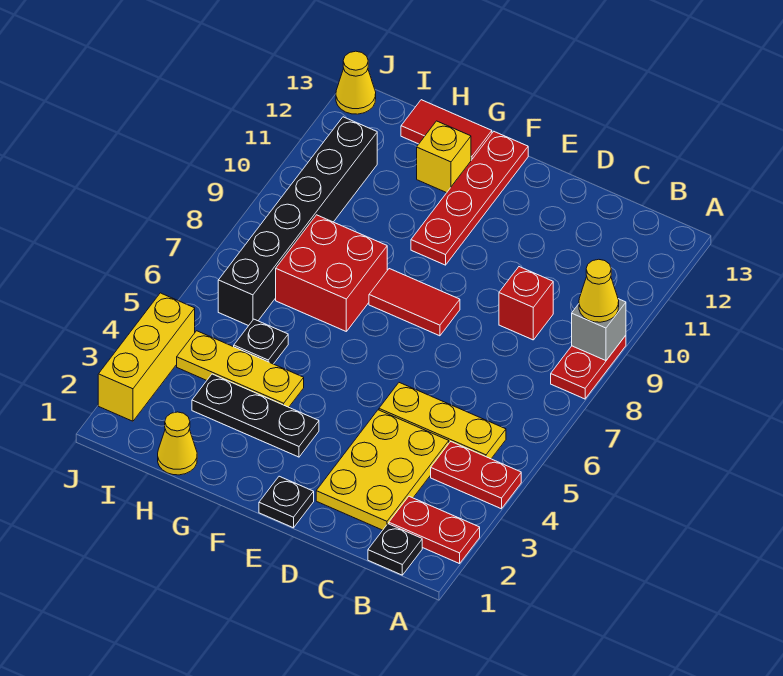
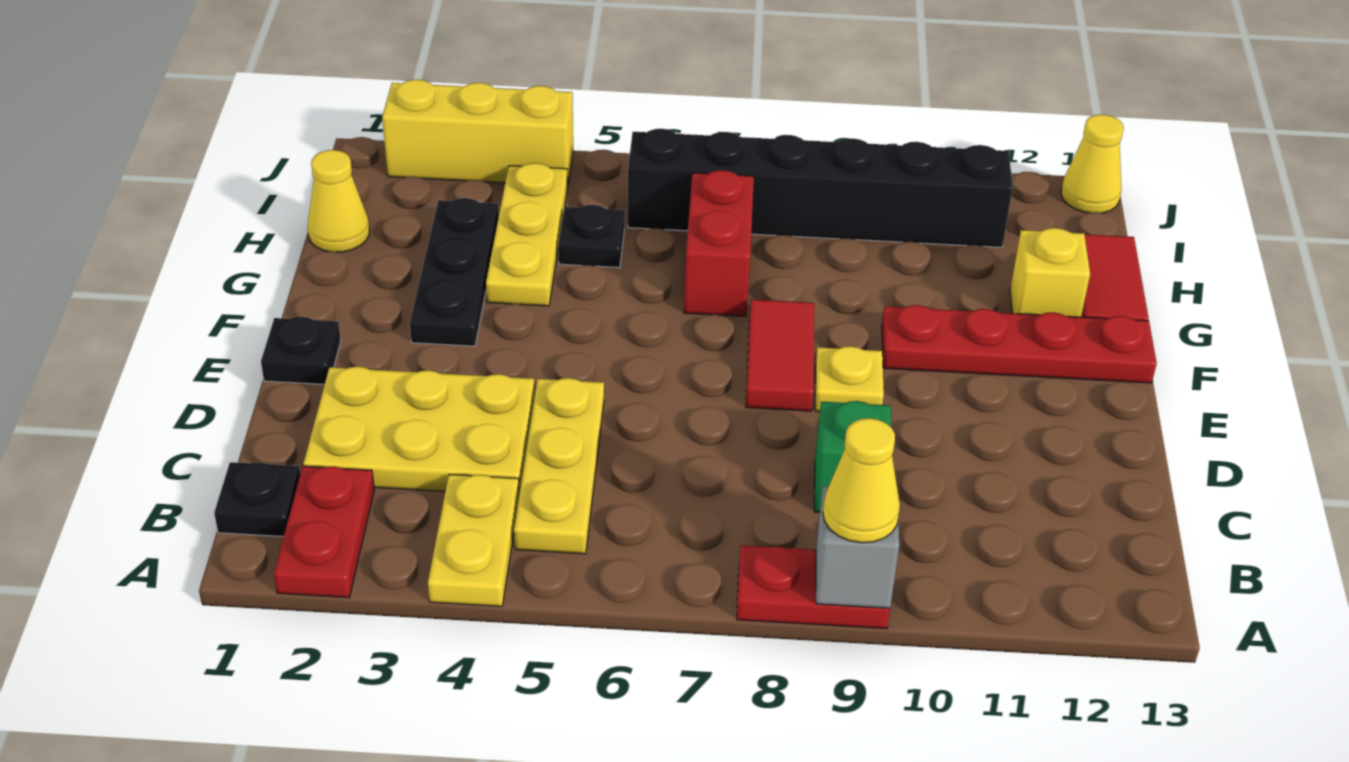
red 1x2 plate [431,442,521,509] -> yellow 1x2 plate [428,474,519,606]
red 1x1 brick [499,267,553,340] -> green 1x1 brick [814,401,891,512]
none -> yellow 1x1 plate [815,346,884,412]
red 2x2 brick [276,215,387,331] -> red 1x2 brick [684,170,754,317]

